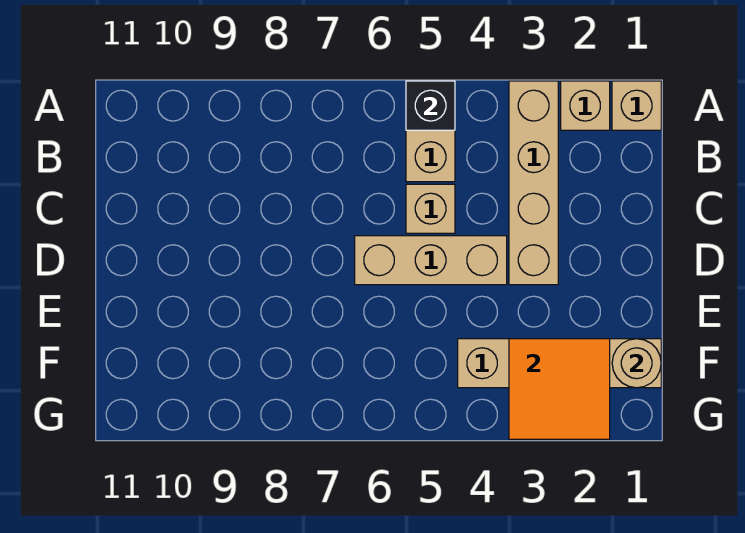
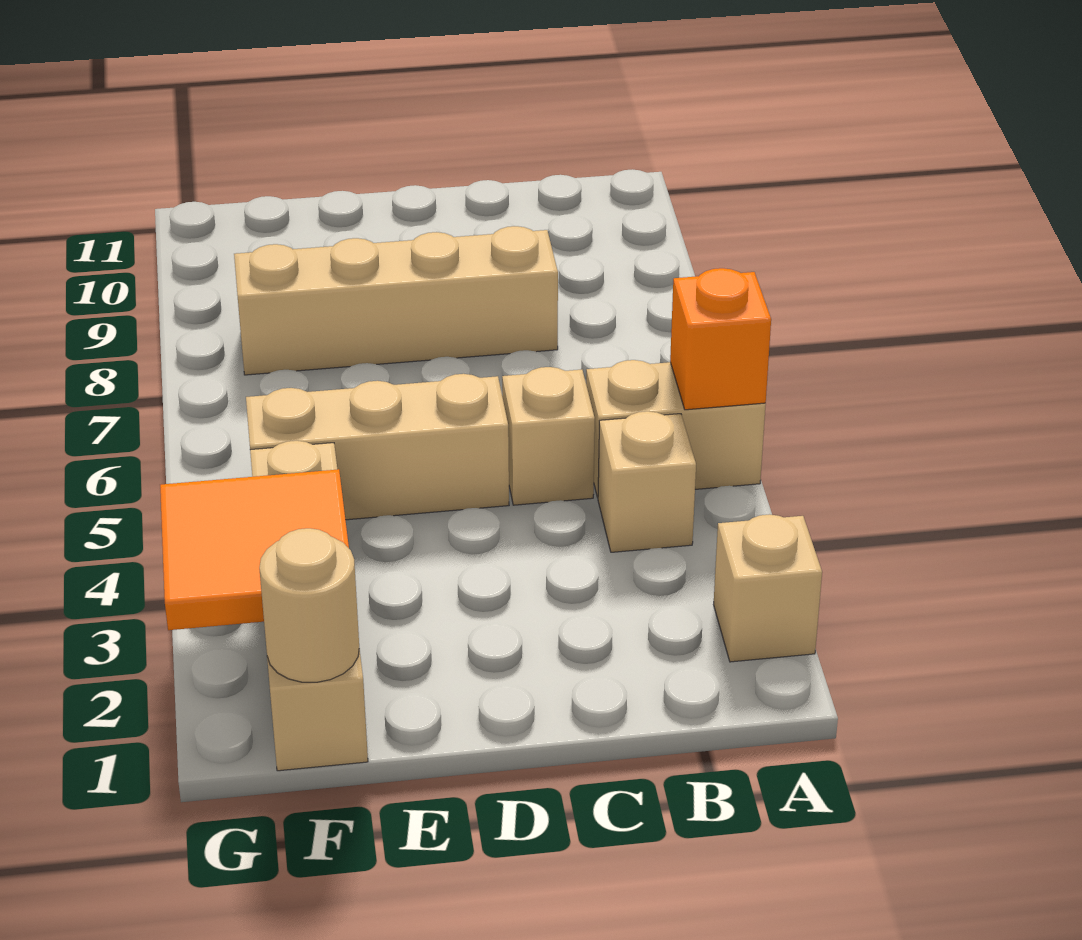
tan 1x1 brick [612,81,661,130] -> tan 1x1 brick moved to [598,411,696,552]
tan 1x4 brick [509,81,558,285] -> tan 1x4 brick moved to [234,226,558,375]
black 1x1 brick [406,81,455,130] -> orange 1x1 brick [670,268,771,410]
tan 1x3 brick [355,236,507,285] -> tan 1x3 brick turned to [246,374,509,520]

